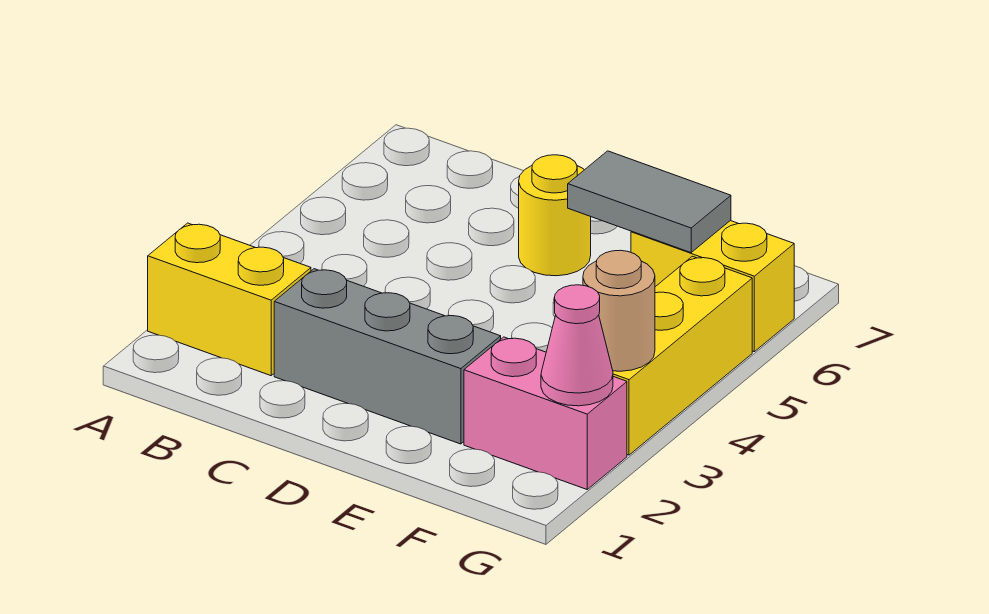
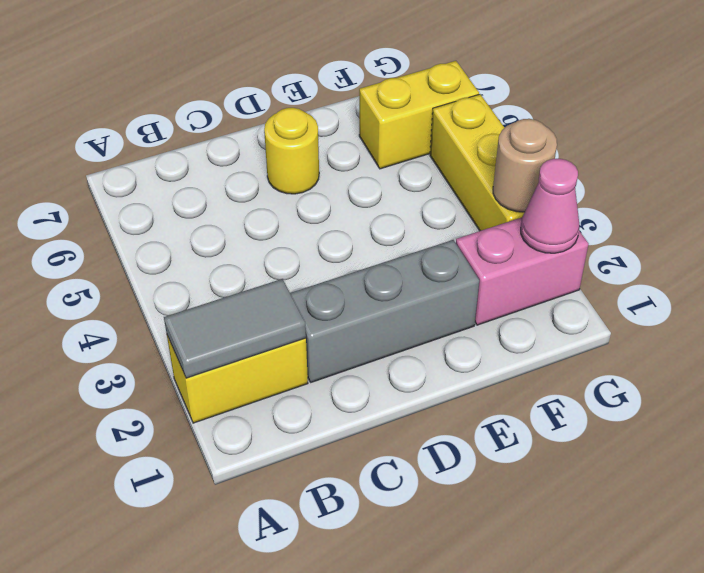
grey 1x2 tile [568,151,731,253] -> grey 1x2 tile moved to [164,279,306,378]

